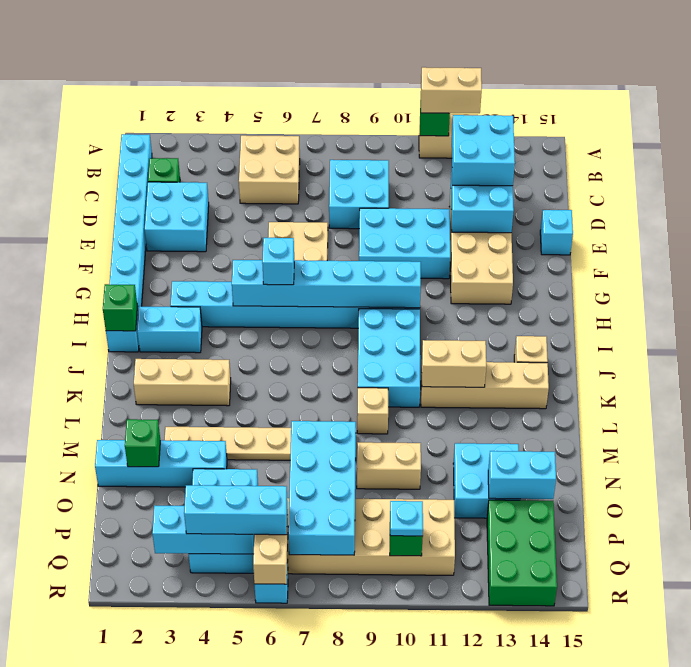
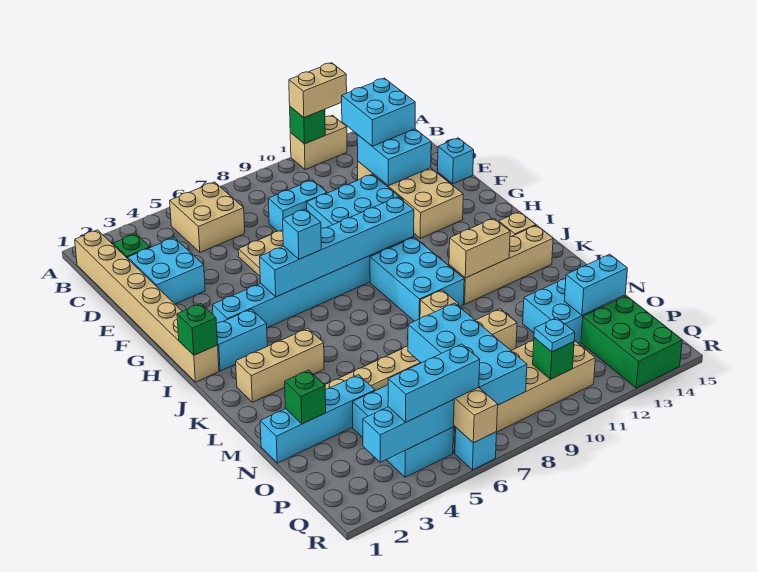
cyan 1x8 brick [106,134,152,352] -> tan 1x8 brick [75,230,219,382]
cyan 2x2 brick [329,160,389,229] -> cyan 1x2 brick [268,180,327,231]

